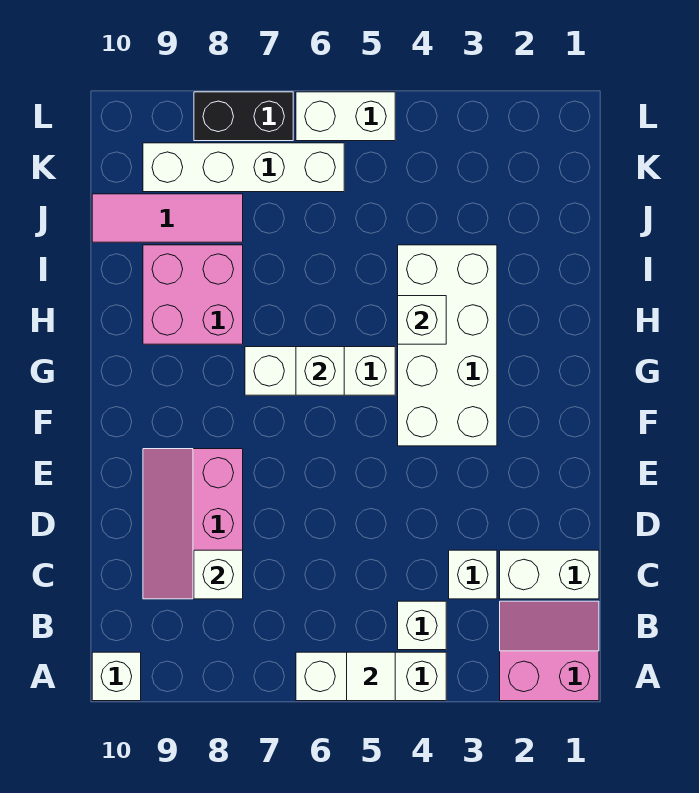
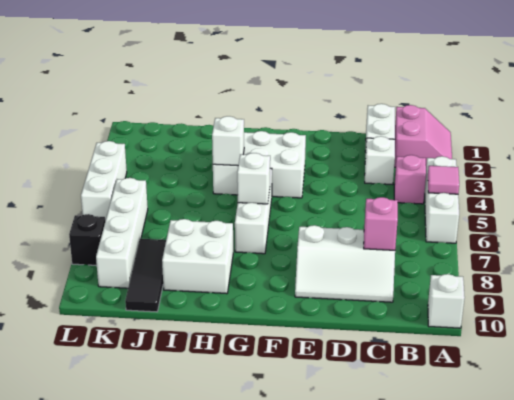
pink 2x2 slope [500,601,599,701] -> pink 2x2 slope turned to [394,105,452,167]
white 1x1 tile [347,652,395,701] -> pink 1x1 tile [428,166,459,194]
white 1x1 brick [398,601,446,650] -> pink 1x1 brick [394,155,426,204]
pink 2x3 slope [143,449,243,599] -> white 2x3 slope [295,225,395,302]
white 1x1 brick [194,550,243,599] -> pink 1x1 brick [364,197,398,250]
white 2x4 brick [398,245,497,446] -> white 2x3 brick [213,131,306,198]
pink 2x2 brick [143,245,243,344] -> white 2x2 brick [162,219,233,294]
pink 1x3 tile [92,194,243,242] -> black 1x3 tile [125,239,166,312]
white 1x2 brick [296,92,395,141] -> white 1x3 brick [81,141,127,221]
black 1x2 brick [194,92,293,141] -> black 1x1 brick [69,214,105,265]

